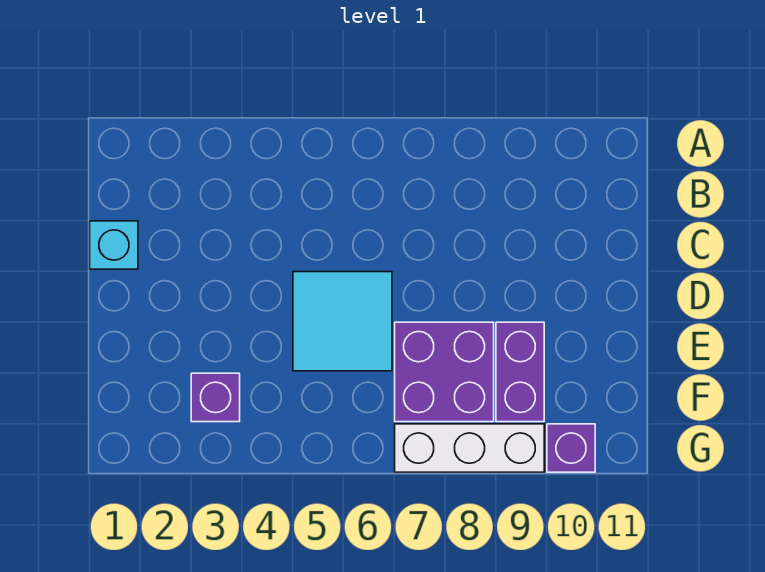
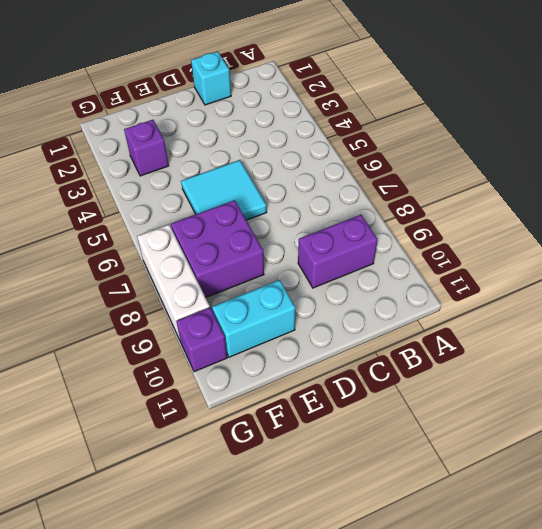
purple 1x2 brick [496,322,544,422] -> purple 1x2 brick moved to [298,215,378,288]
none -> cyan 1x2 brick [212,280,295,357]

